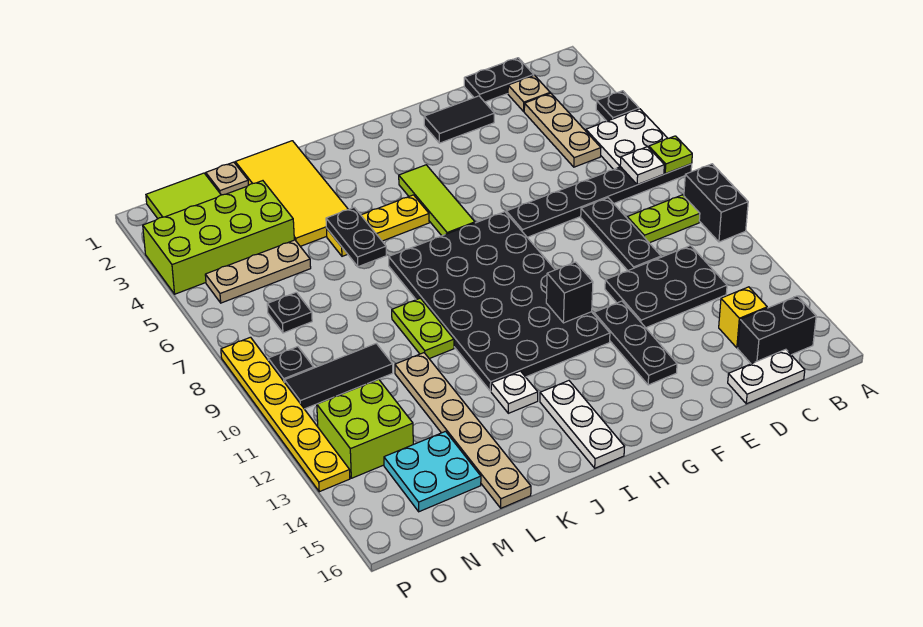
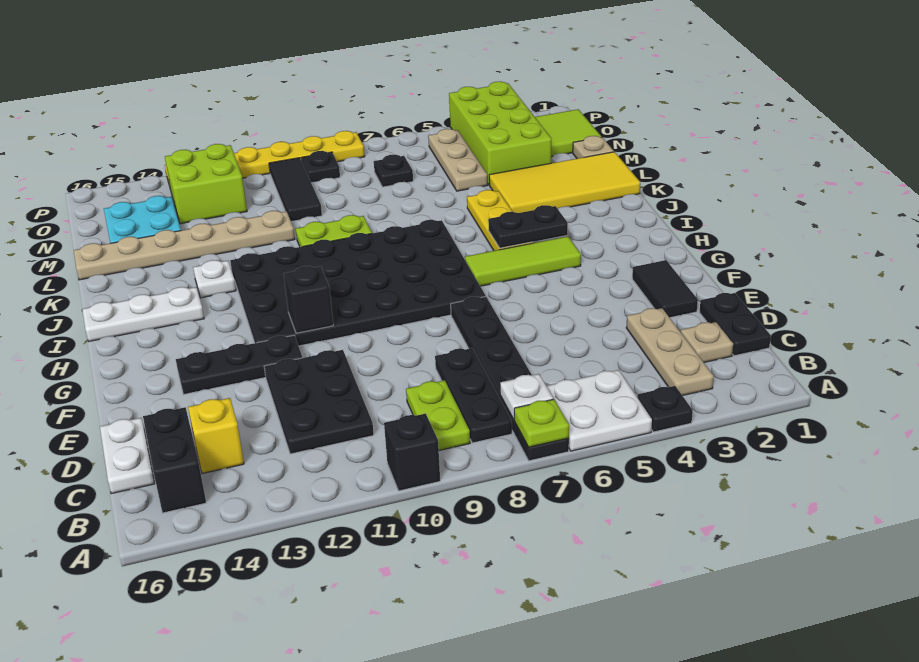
black 1x2 brick [684,164,748,242] -> black 1x1 brick [384,414,440,491]
tan 1x3 plate [524,93,601,167] -> tan 1x3 plate turned to [626,308,714,396]
black 1x3 plate [581,198,661,270] -> black 1x3 plate turned to [435,348,512,443]
black 1x2 plate [326,207,386,267] -> black 1x2 plate moved to [488,205,568,248]

